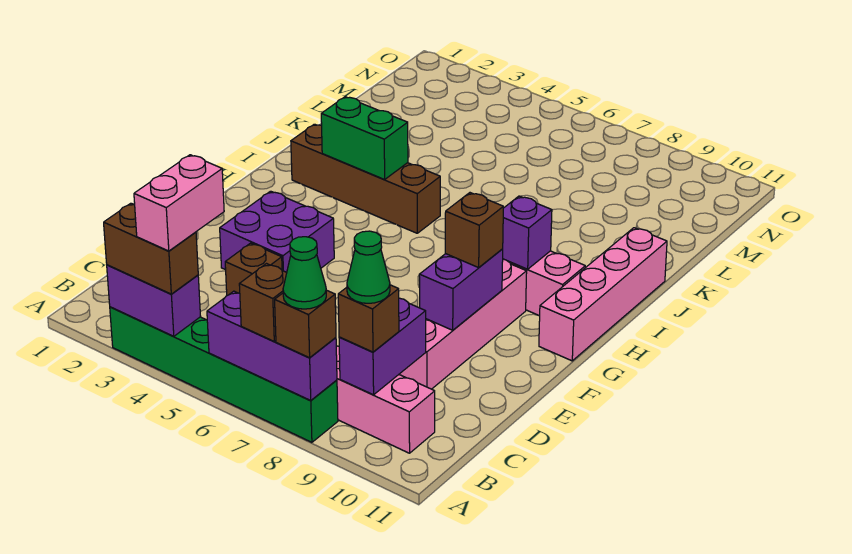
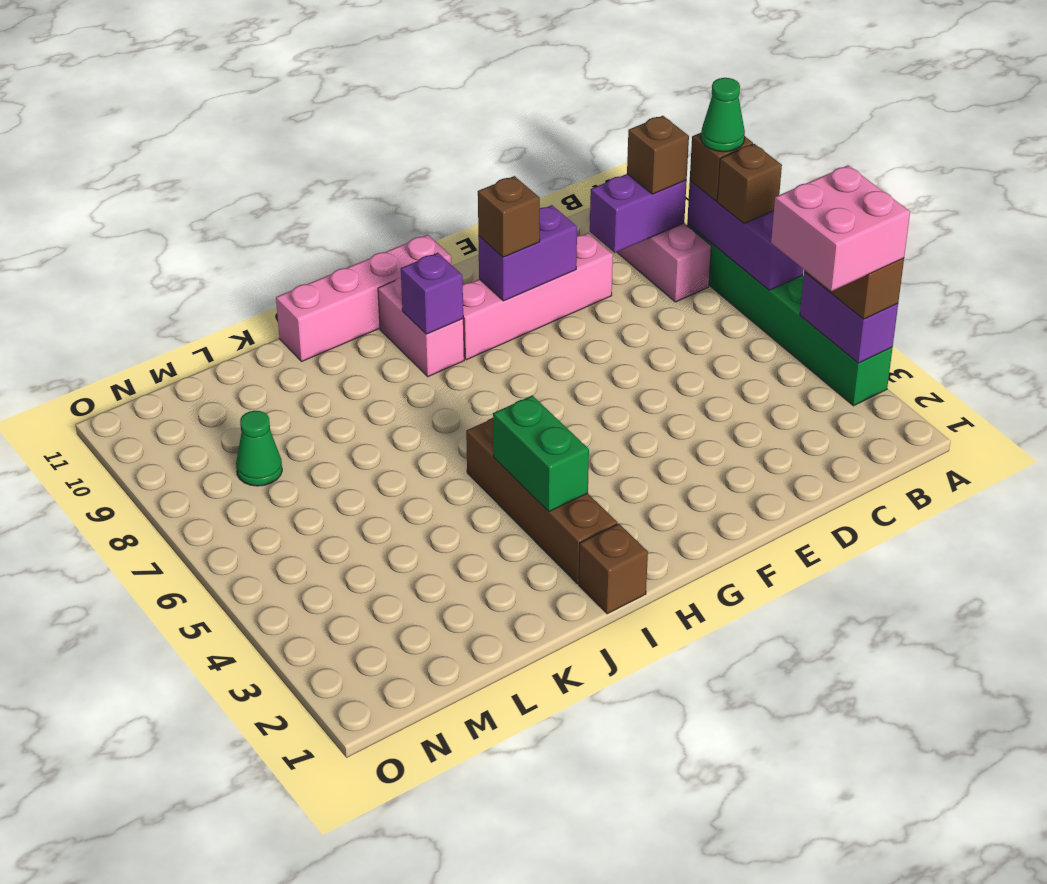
pink 1x2 brick [134,155,224,251] -> pink 2x2 brick [771,165,910,291]
green 1x1 cone [347,231,390,303] -> green 1x1 cone moved to [236,411,282,486]
brown 1x1 brick [225,243,282,296] -> brown 1x1 brick moved to [579,524,648,614]
purple 2x2 brick [220,191,334,272] -> none

